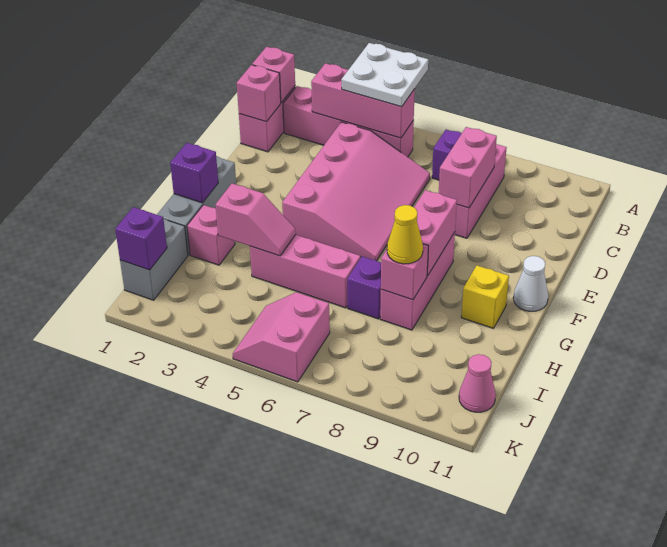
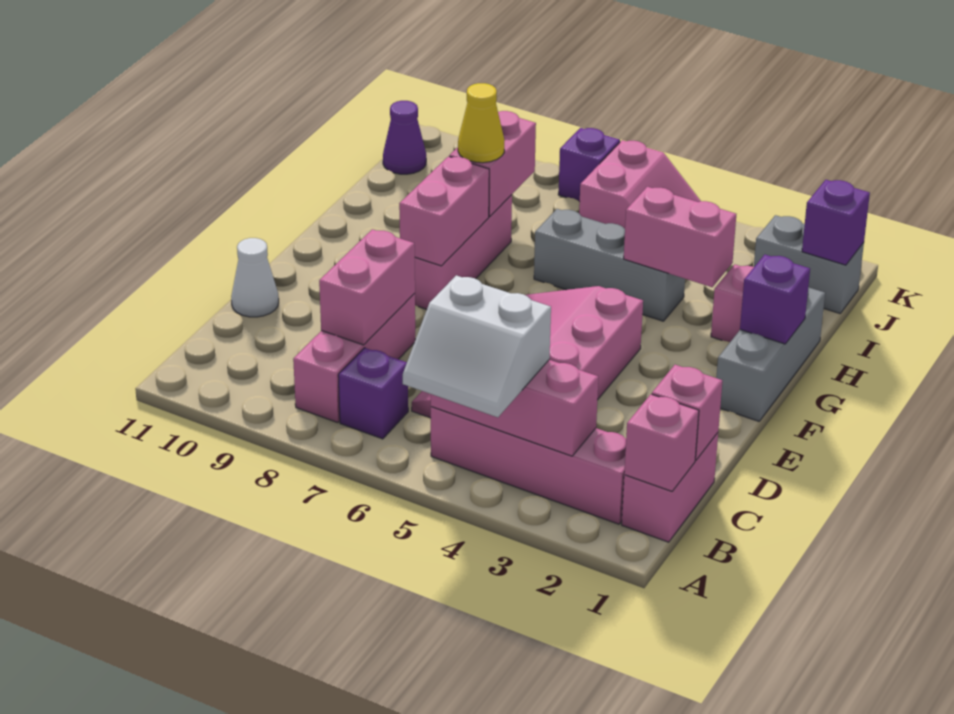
white 2x2 plate [341,43,428,107] -> white 2x2 slope [403,275,551,417]
white 1x1 cone [513,256,548,311] -> white 1x1 cone moved to [231,238,279,317]
yellow 1x1 brick [461,266,509,328] -> none
pink 1x2 slope [215,183,296,256] -> pink 1x2 brick [624,187,736,287]
pink 1x3 brick [250,235,360,308] -> grey 1x3 brick [534,209,685,321]
purple 1x1 brick [347,256,381,319] -> purple 1x1 brick moved to [558,128,620,202]
pink 1x1 brick [381,244,428,300] -> pink 1x2 brick [449,111,536,217]
grey 1x2 brick [120,219,188,300] -> grey 1x2 brick turned to [754,215,864,313]
pink 1x1 cone [459,354,496,412] -> purple 1x1 cone [383,101,426,174]

